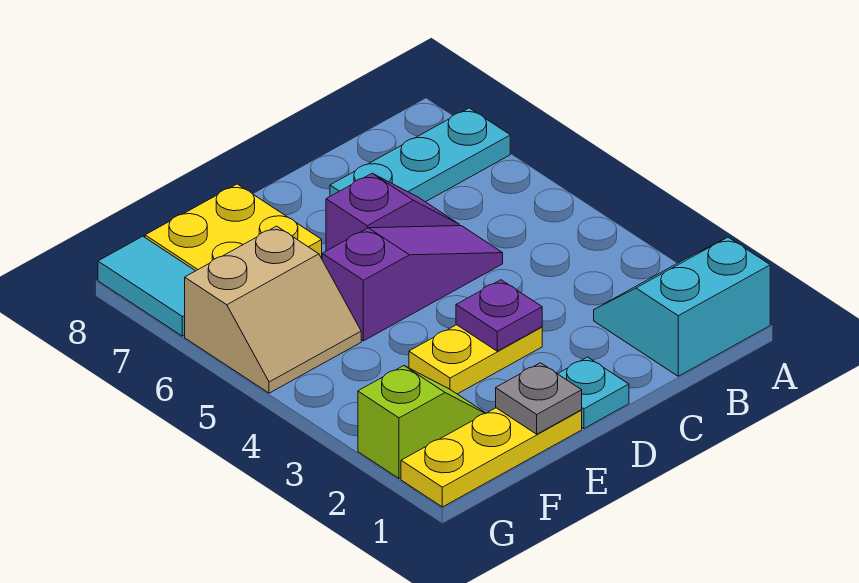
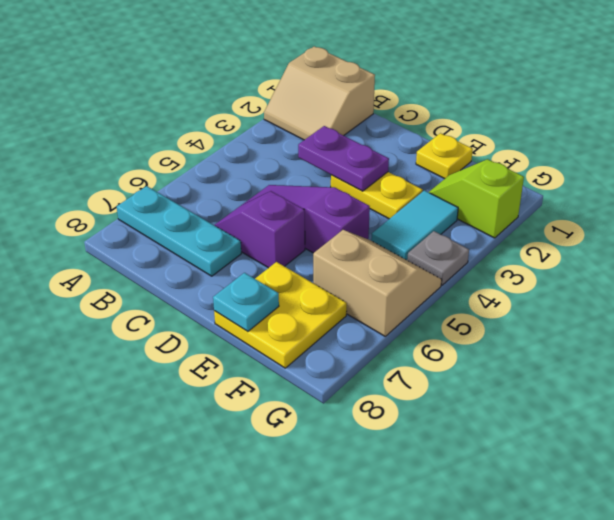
cyan 2x2 slope [594,237,770,376] -> tan 2x2 slope [264,46,375,140]
cyan 1x1 plate [558,357,629,429] -> cyan 1x1 plate moved to [213,273,279,331]
purple 1x1 plate [456,280,542,351] -> purple 1x2 plate [298,126,389,191]
yellow 1x3 plate [401,408,582,507] -> yellow 1x1 plate [416,133,473,179]
grey 1x1 plate [496,363,582,434] -> grey 1x1 plate moved to [407,231,469,285]
cyan 1x2 tile [98,236,195,336] -> cyan 1x2 tile moved to [371,190,458,260]

